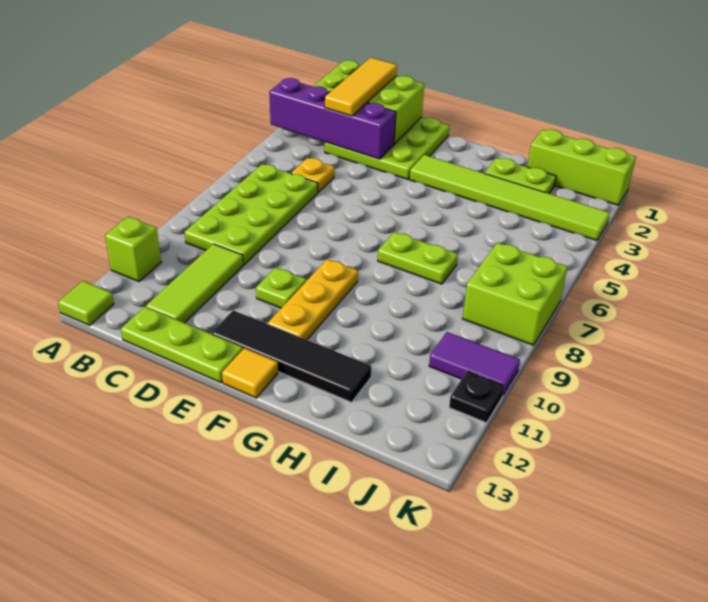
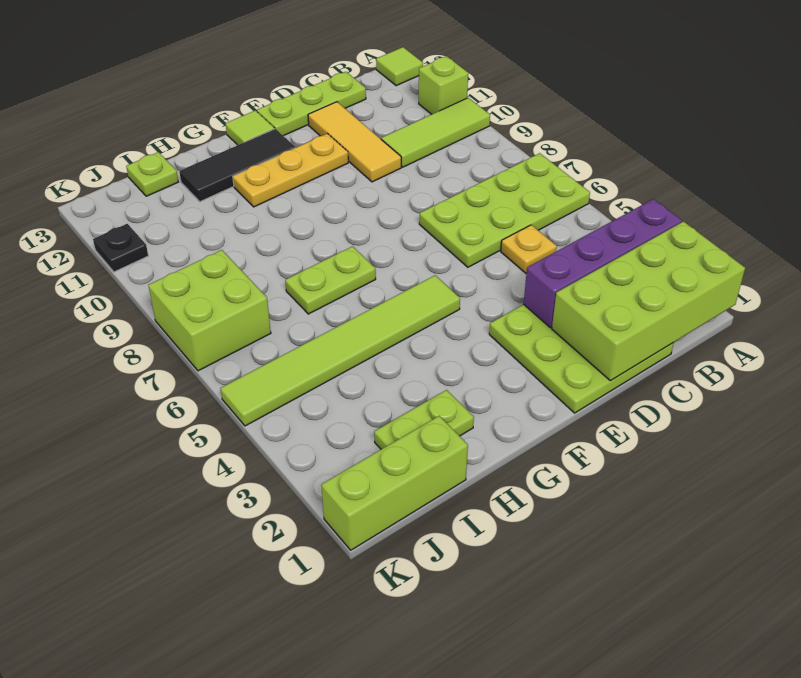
lime 2x3 brick [313,60,424,144] -> lime 2x4 brick [552,222,745,381]
lime 2x4 plate [185,164,318,265] -> lime 2x4 plate turned to [419,153,590,267]
yellow 1x3 tile [325,58,397,116] -> yellow 1x3 tile moved to [308,102,401,182]
lime 1x3 tile [146,244,243,323] -> lime 1x3 tile turned to [381,98,490,167]
lime 1x1 plate [256,267,306,308] -> lime 1x1 plate moved to [126,152,178,196]
black 1x4 tile [211,311,371,402] -> black 1x3 tile [179,129,295,202]
lime 1x6 tile [410,155,610,240] -> lime 1x6 tile moved to [220,275,460,426]
yellow 1x3 plate [268,259,358,340] -> yellow 1x3 plate turned to [233,134,348,207]
yellow 1x1 tile [222,348,278,398] -> lime 1x1 tile [226,110,275,145]
purple 1x2 tile [429,332,520,395] -> none

